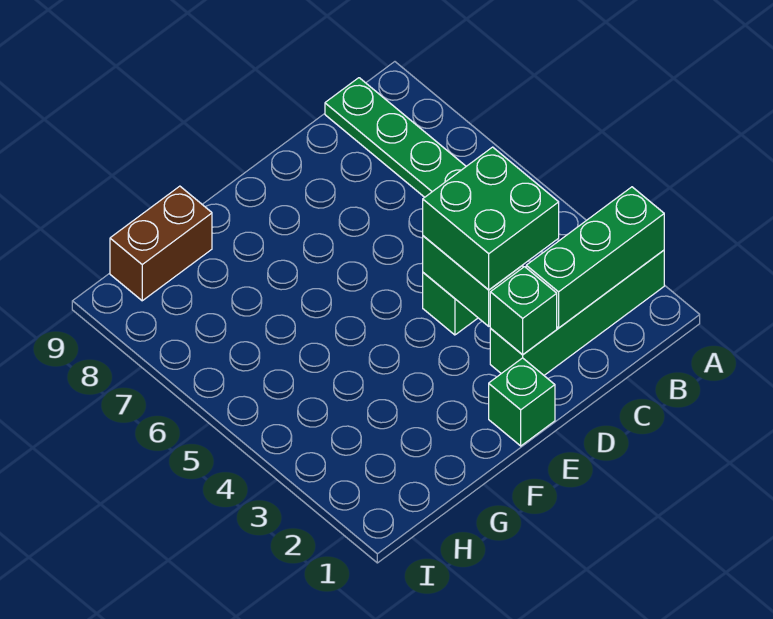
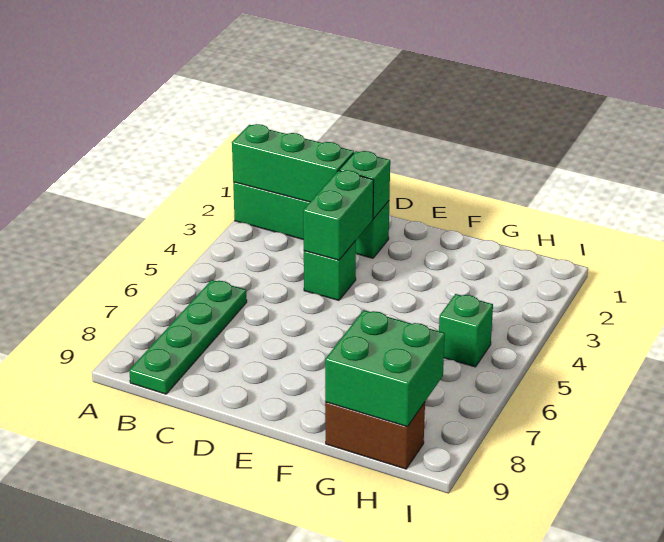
green 2x2 brick [423,147,559,290] -> green 2x2 brick moved to [325,310,445,427]
green 1x1 brick [489,358,555,446] -> green 1x1 brick moved to [439,294,493,367]

